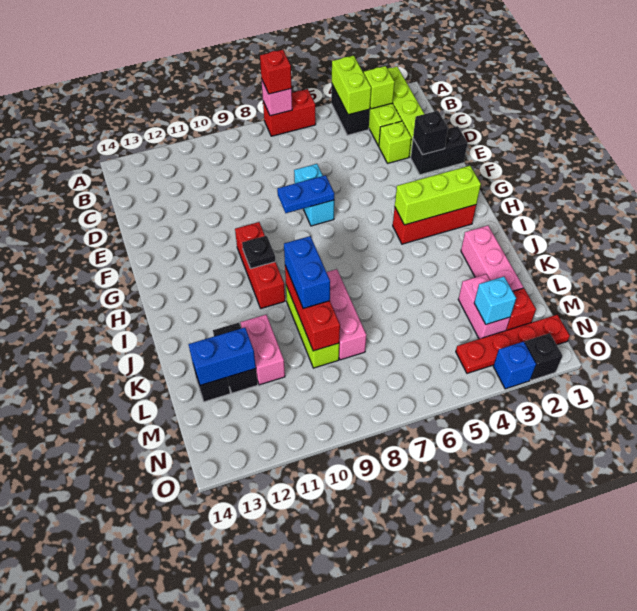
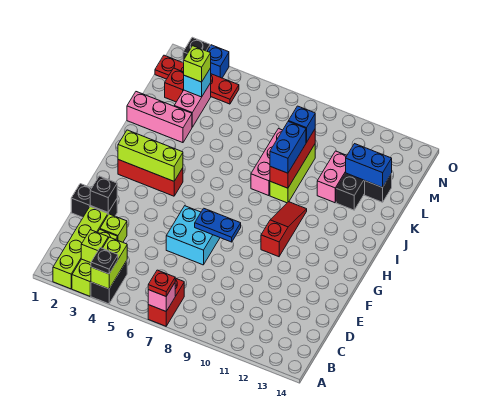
red 1x2 brick [263,89,316,136] -> red 1x2 brick turned to [148,278,184,326]
red 1x1 brick [260,50,292,94] -> red 1x1 plate [148,270,175,296]
cyan 1x2 brick [294,164,334,226] -> cyan 2x2 brick [166,206,220,265]
red 1x3 brick [235,222,285,308] -> red 1x3 slope [261,202,307,257]
black 1x1 plate [242,236,275,269] -> black 1x1 plate moved to [91,248,118,274]
pink 1x3 brick [461,225,523,291] -> pink 1x3 brick turned to [127,92,192,143]
none -> blue 1x1 brick [288,106,315,143]
none -> lime 1x1 brick [184,46,211,82]

